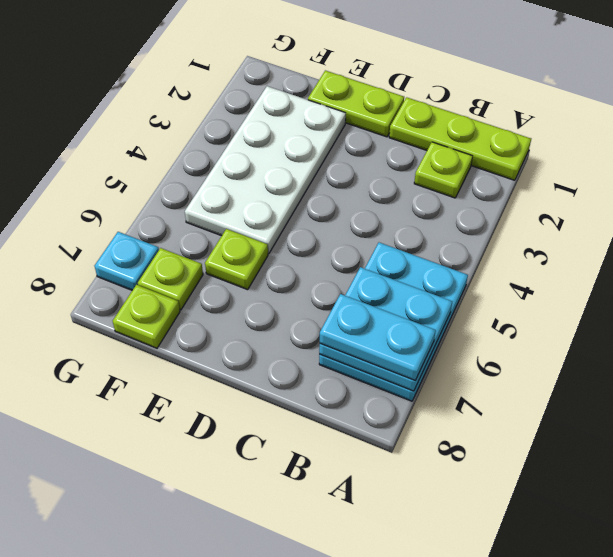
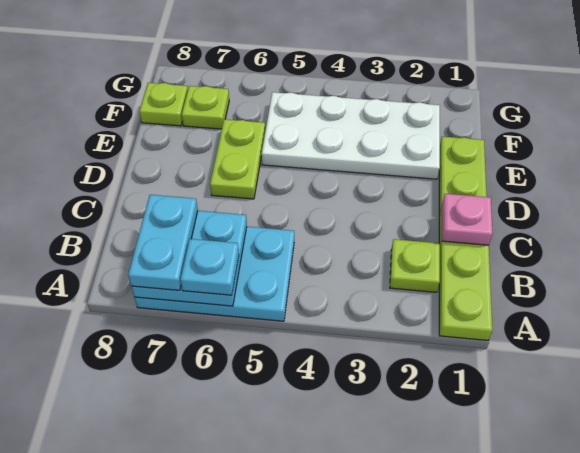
none -> pink 1x1 plate [442,194,493,245]
lime 1x1 plate [205,229,268,290] -> lime 1x2 plate [210,119,265,199]
cyan 1x1 plate [94,232,159,290] -> cyan 1x1 plate moved to [180,239,239,295]

